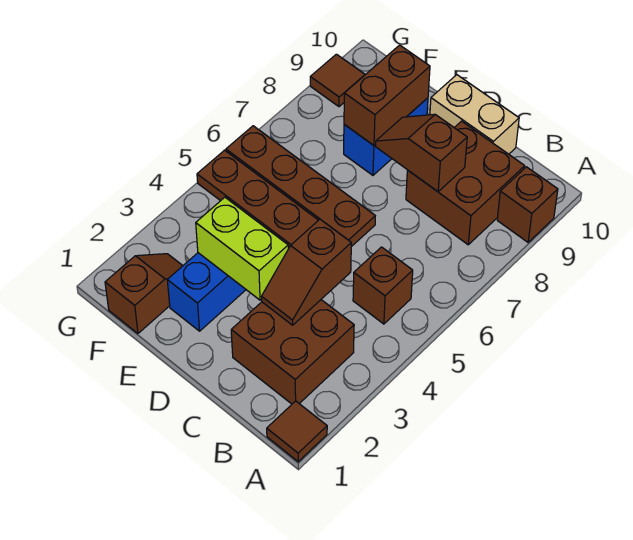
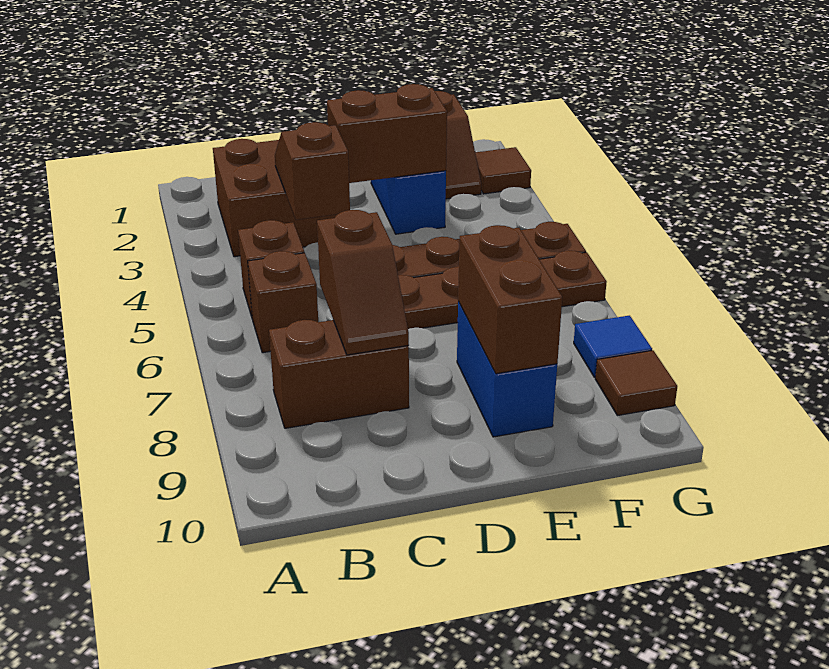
brown 1x1 tile [267,401,327,462] -> brown 1x1 tile moved to [475,147,531,194]
brown 1x1 brick [497,167,558,242] -> brown 1x1 brick moved to [248,251,318,353]
brown 2x2 brick [406,121,525,245] -> brown 1x2 brick [269,320,409,428]
brown 1x2 slope [375,114,467,192] -> brown 1x2 slope turned to [317,210,409,355]
tan 1x2 brick [430,75,519,154] -> none
lime 1x2 brick [196,197,288,300] -> brown 1x2 brick [327,84,447,183]
none -> blue 1x1 tile [574,316,652,377]

